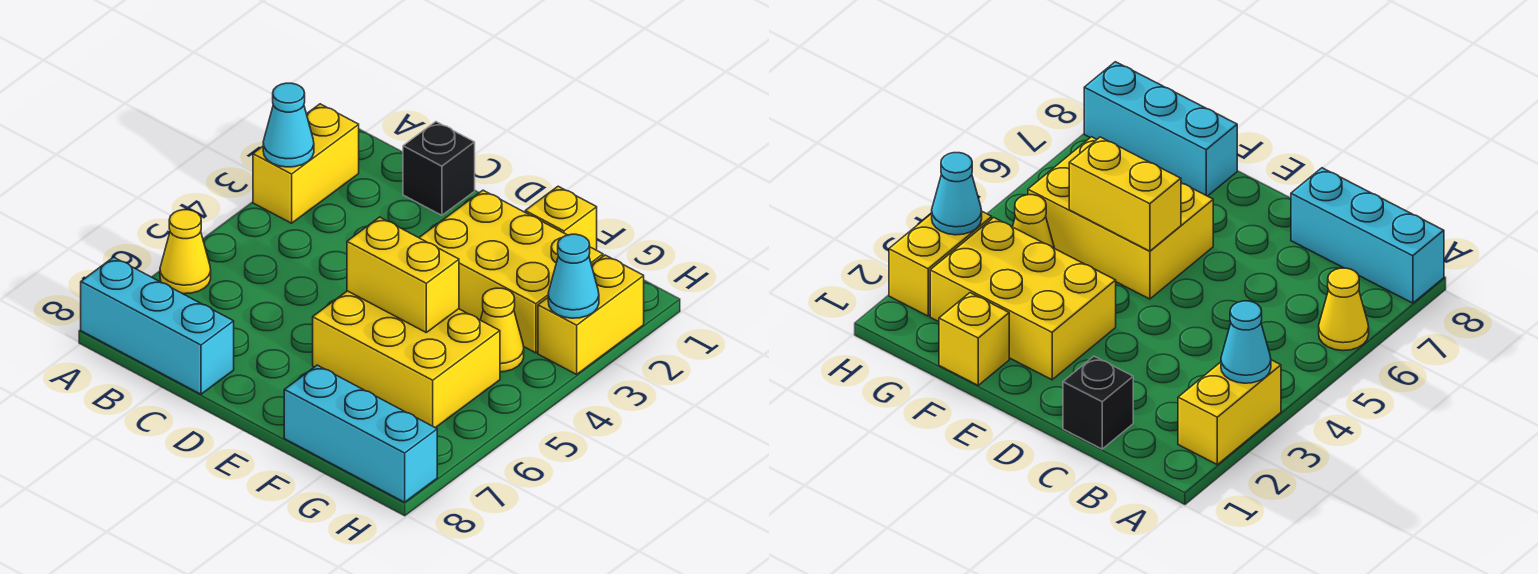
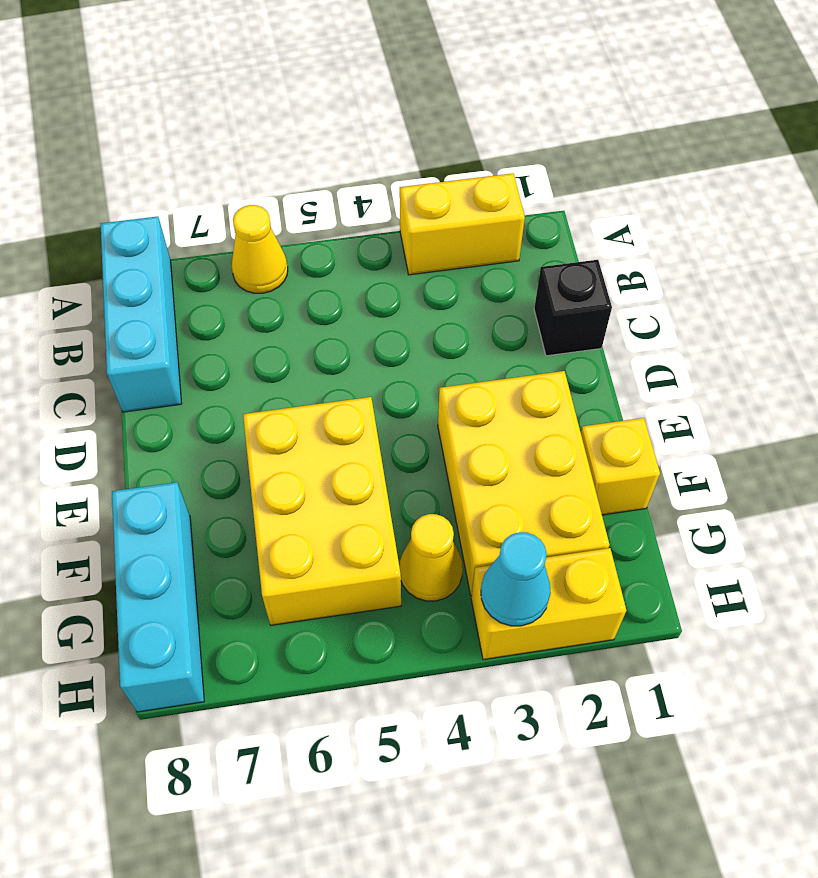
cyan 1x1 cone [263,83,314,167] -> none
yellow 1x2 brick [347,217,459,332] -> none

